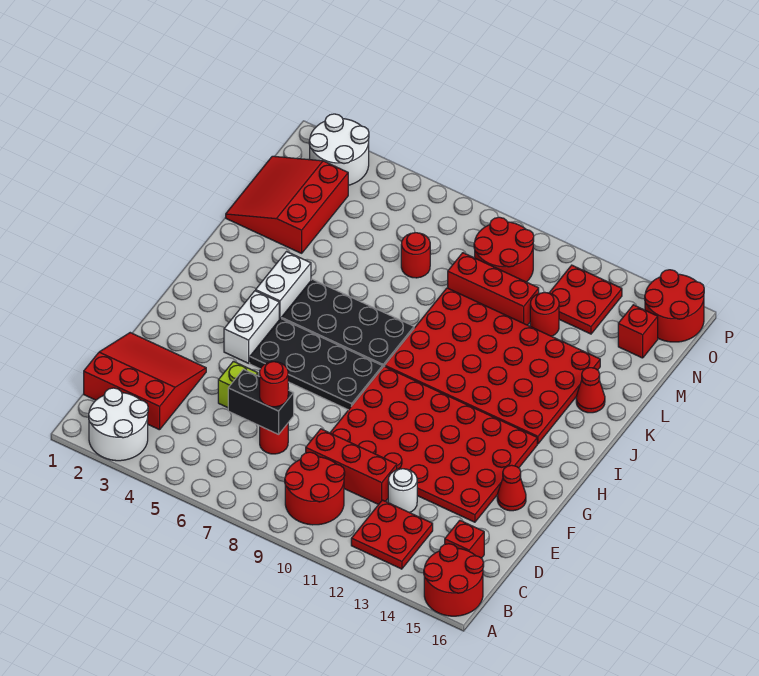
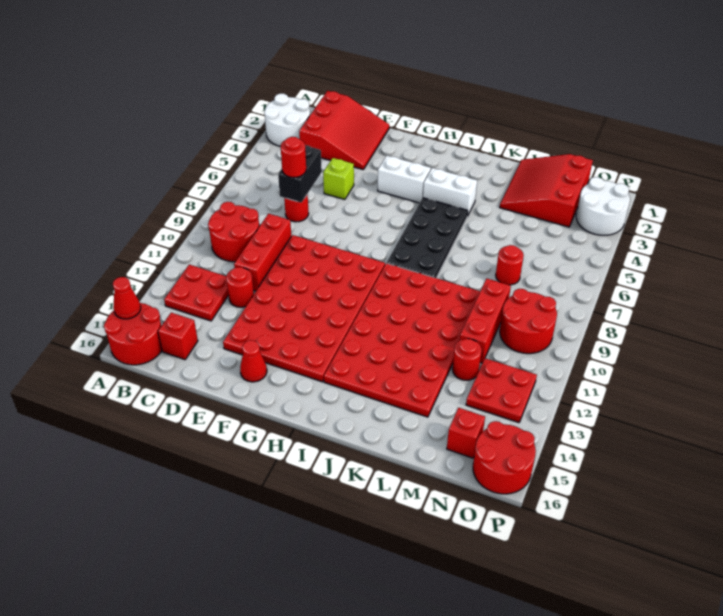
white 1x1 round brick [388,469,417,513] -> red 1x1 round brick [226,267,254,307]
black 2x4 plate [250,318,383,410] -> none
red 1x1 cone [576,368,605,413] -> red 1x1 cone moved to [113,277,141,319]
red 3x3 slope [226,156,348,253] -> red 3x3 slope turned to [500,154,593,227]

